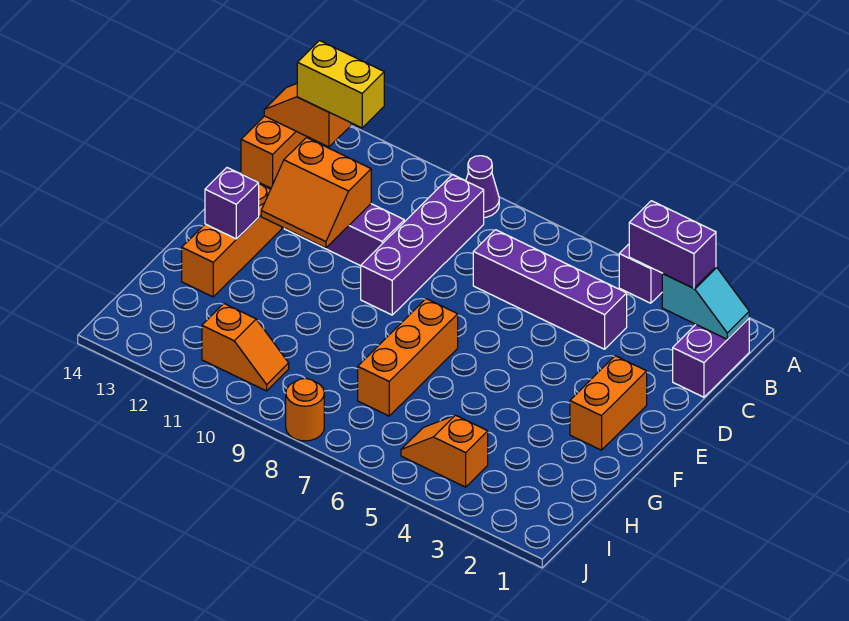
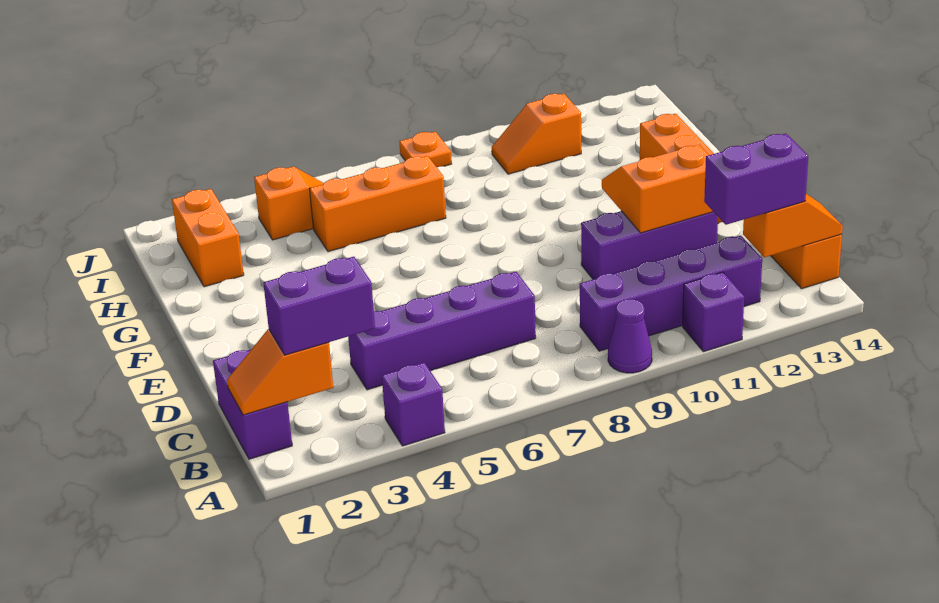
cyan 1x2 slope [662,267,749,339] -> orange 1x2 slope [227,329,333,415]
purple 1x4 brick [361,175,484,315] -> purple 1x4 brick turned to [580,236,762,351]
yellow 1x2 brick [297,41,384,128] -> purple 1x2 brick [704,134,808,225]
orange 1x2 brick [570,356,647,450] -> orange 1x2 brick moved to [172,189,244,287]
orange 1x3 brick [358,299,458,416] -> orange 1x3 brick turned to [310,156,446,252]
purple 1x1 brick [205,168,259,239] -> purple 1x1 brick moved to [683,272,744,352]
orange 1x1 round brick [286,378,324,441] -> orange 1x1 plate [399,131,452,167]

